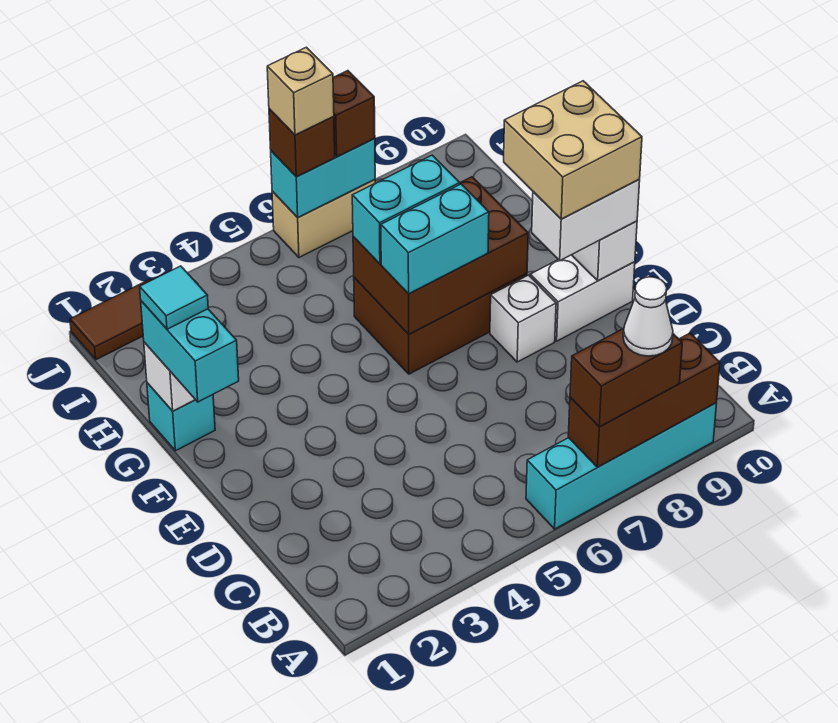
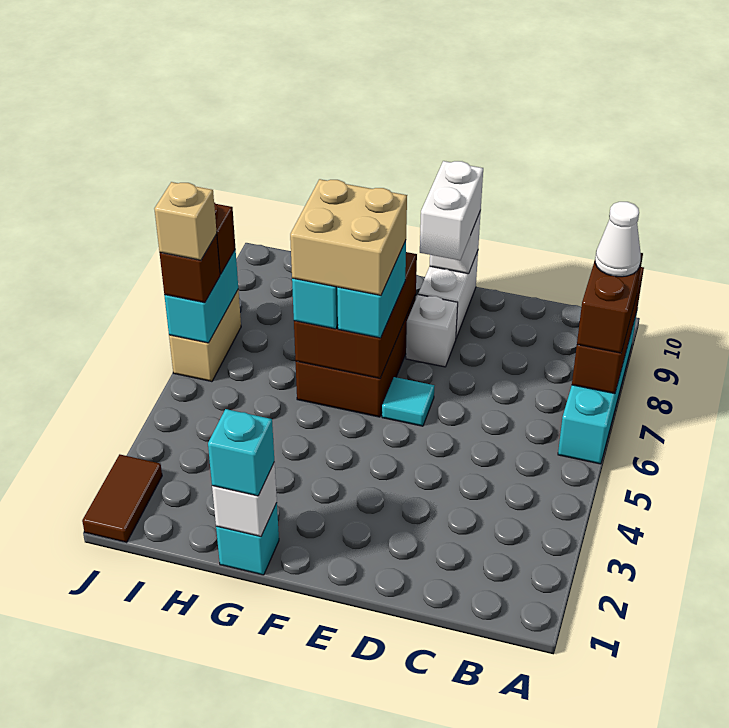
tan 2x2 brick [504,81,642,219] -> tan 2x2 brick moved to [290,179,407,295]
cyan 1x2 brick [141,301,239,402] -> cyan 1x1 brick [208,409,274,496]
cyan 1x1 tile [140,266,208,329] -> cyan 1x1 tile moved to [382,377,434,426]

